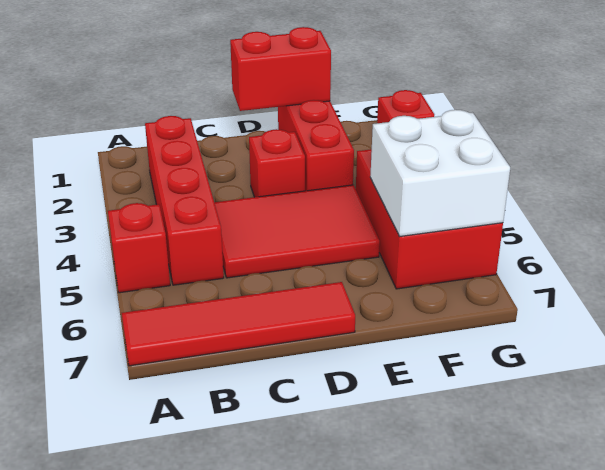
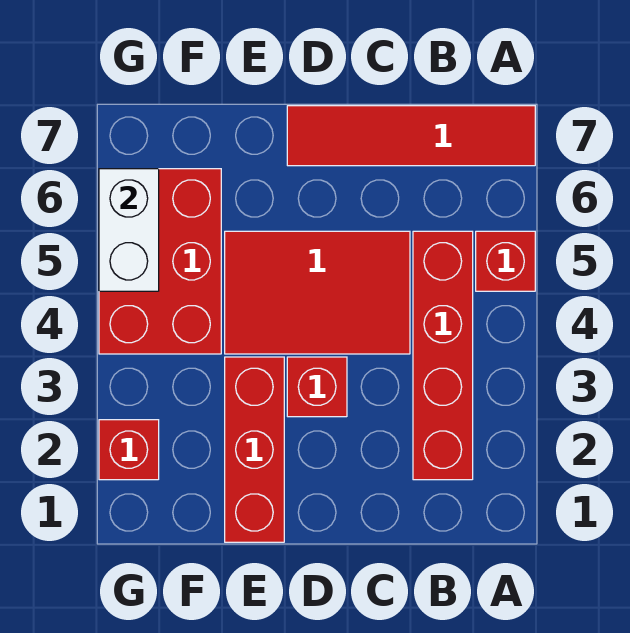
red 1x2 brick [230,27,331,111] -> none
white 2x2 brick [370,110,510,236] -> white 1x2 brick [99,169,159,291]

